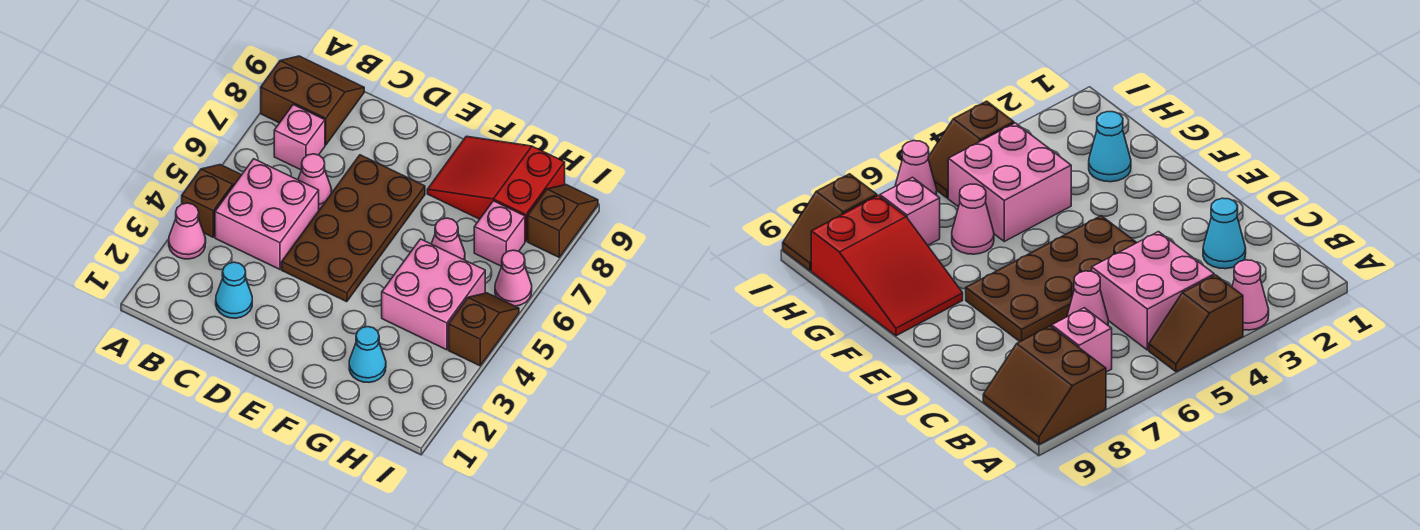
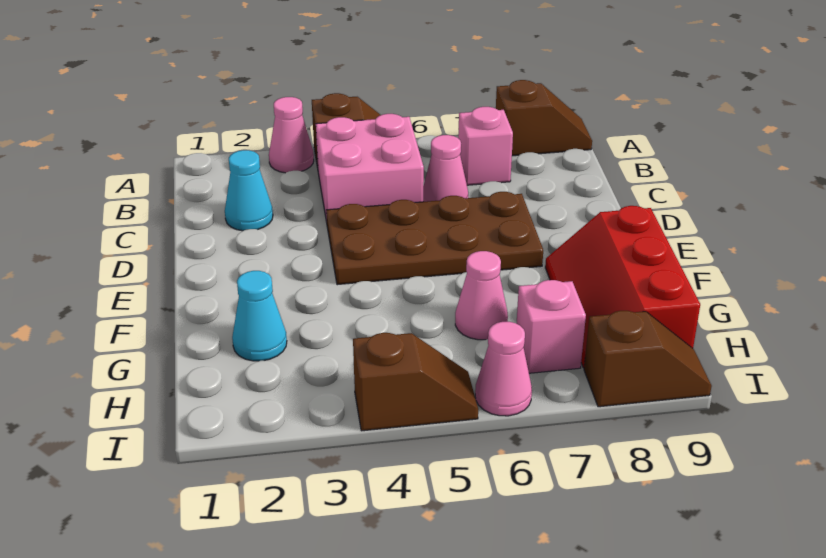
brown 2x2 slope [261,56,364,145] -> brown 1x2 slope [496,80,592,156]
red 2x3 slope [427,136,565,241] -> red 2x3 slope turned to [545,206,700,368]
pink 2x2 brick [382,239,485,350] -> none

